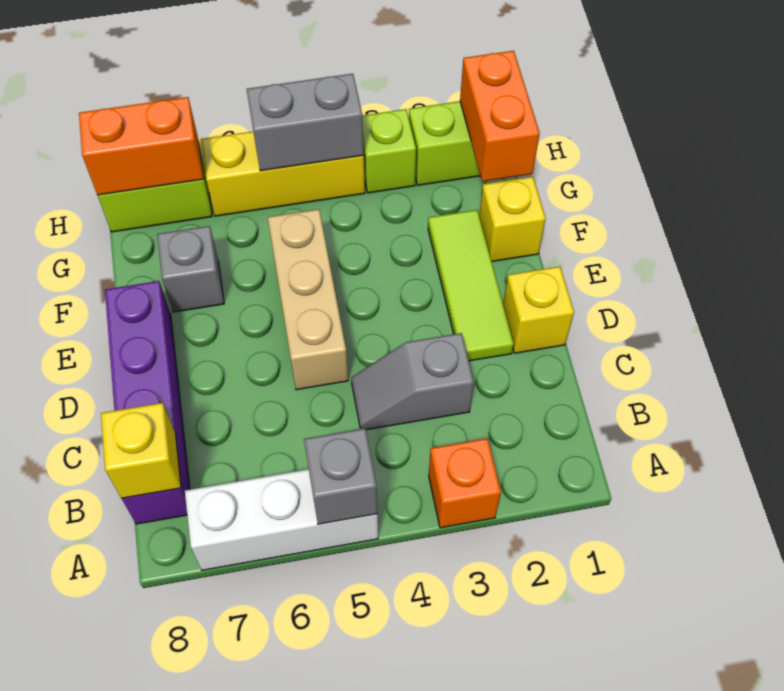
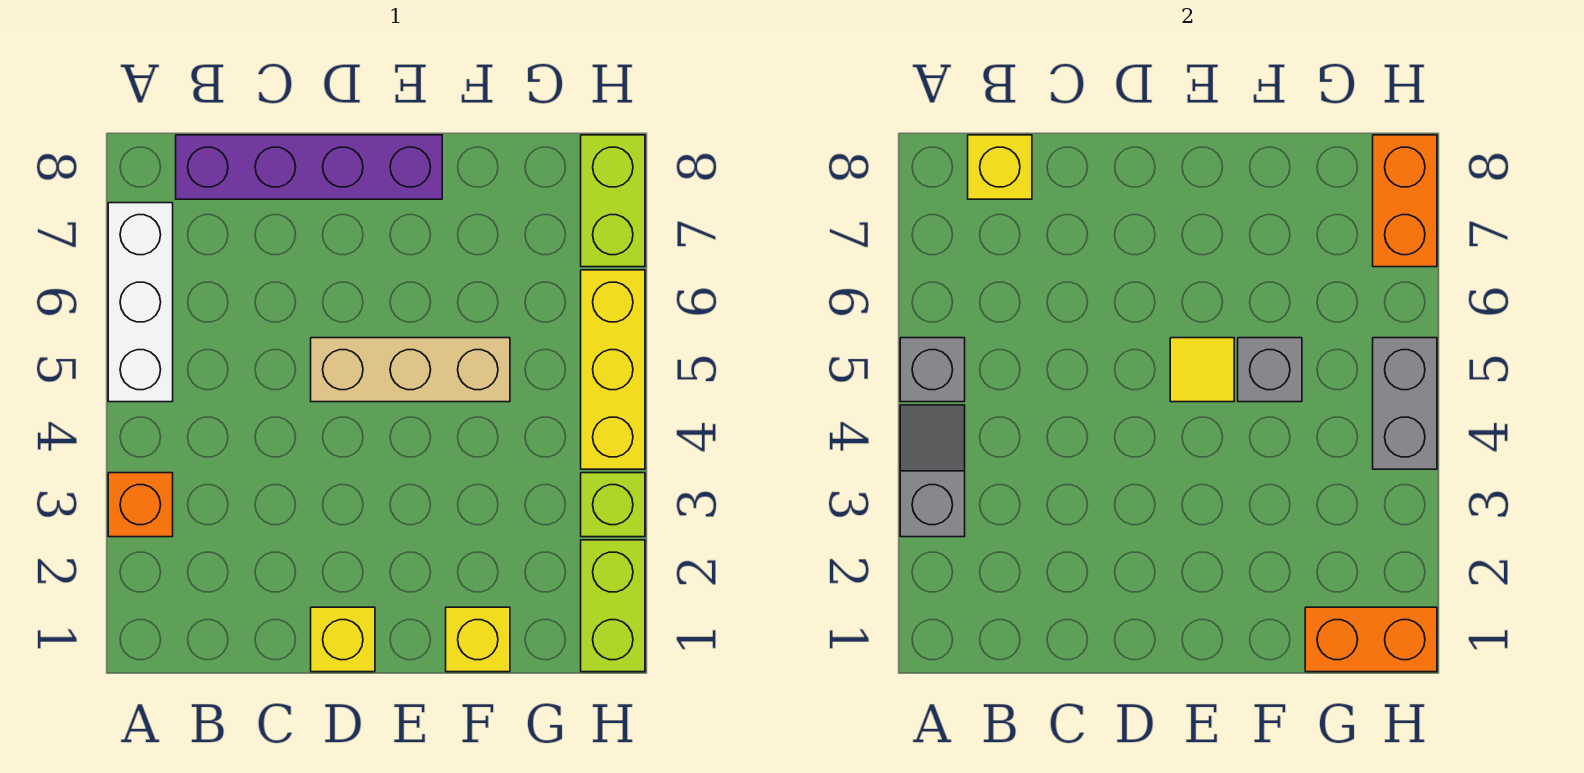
grey 1x2 slope [351,333,474,430] -> grey 1x2 slope moved to [900,405,965,537]
lime 1x3 tile [428,210,514,361] -> none
none -> yellow 1x1 tile [1170,338,1234,402]
grey 1x1 brick [157,226,224,312] -> grey 1x1 brick moved to [1238,338,1302,402]

